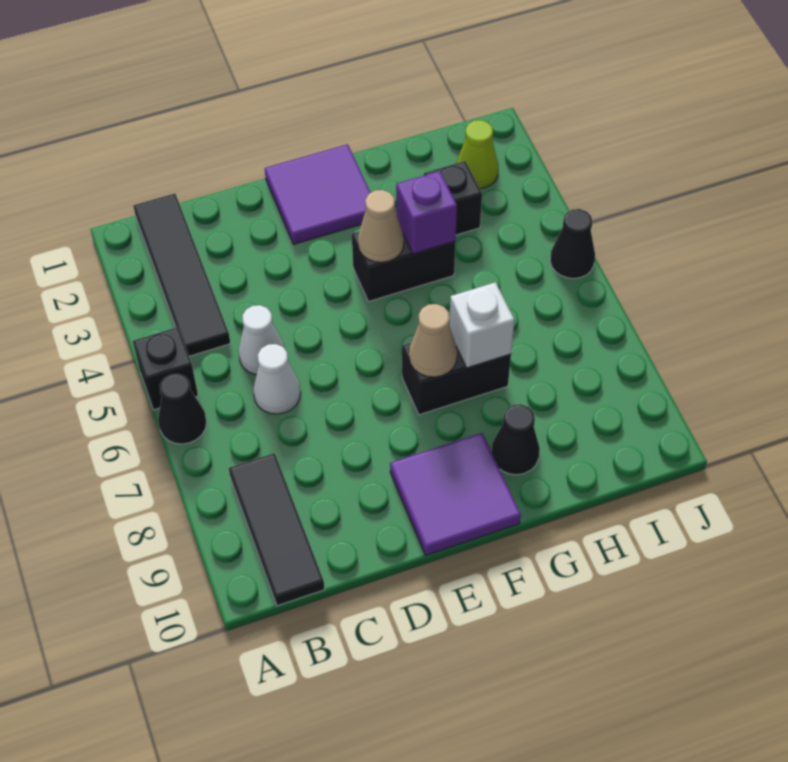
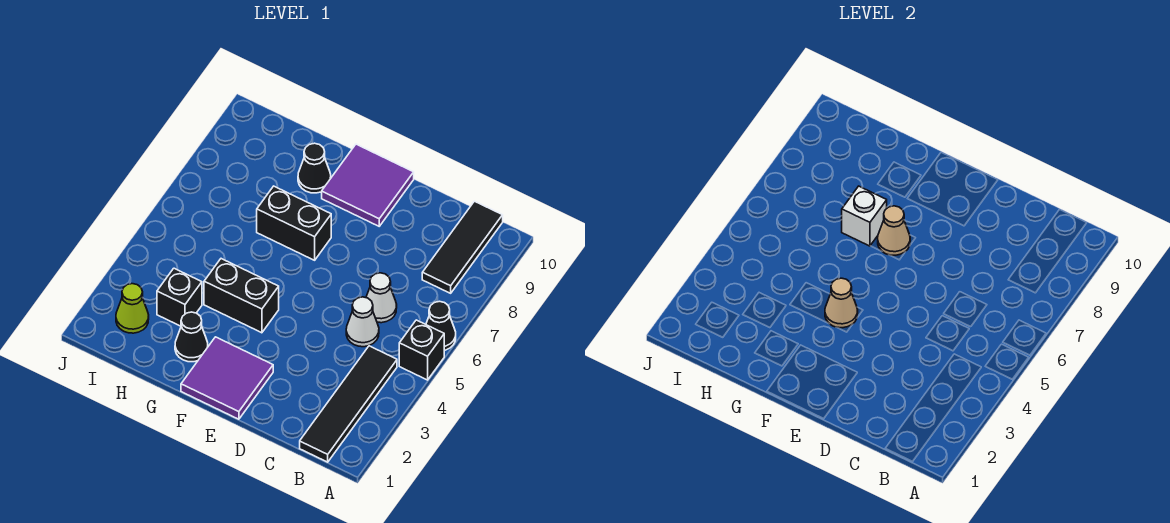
purple 1x1 brick [396,171,457,254] -> none
black 1x1 cone [550,209,595,279] -> black 1x1 cone moved to [175,312,208,362]

